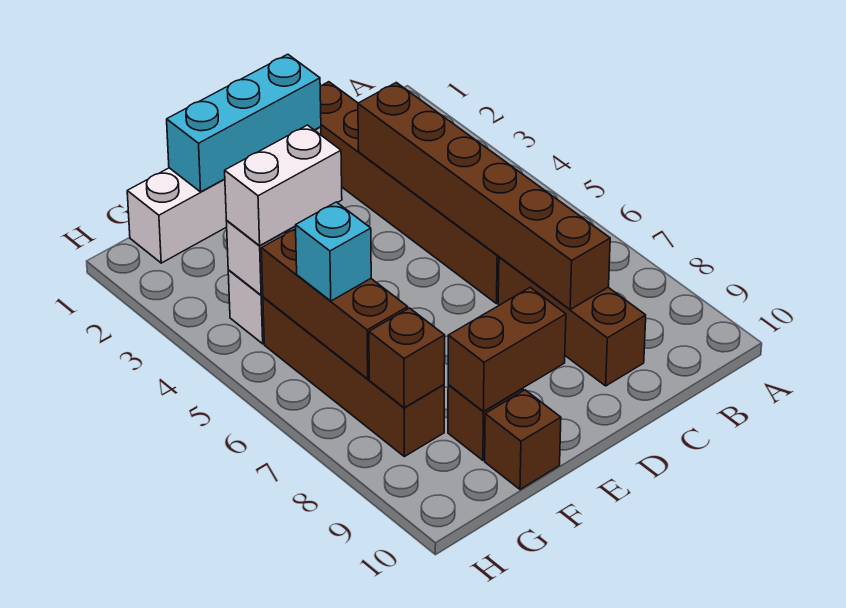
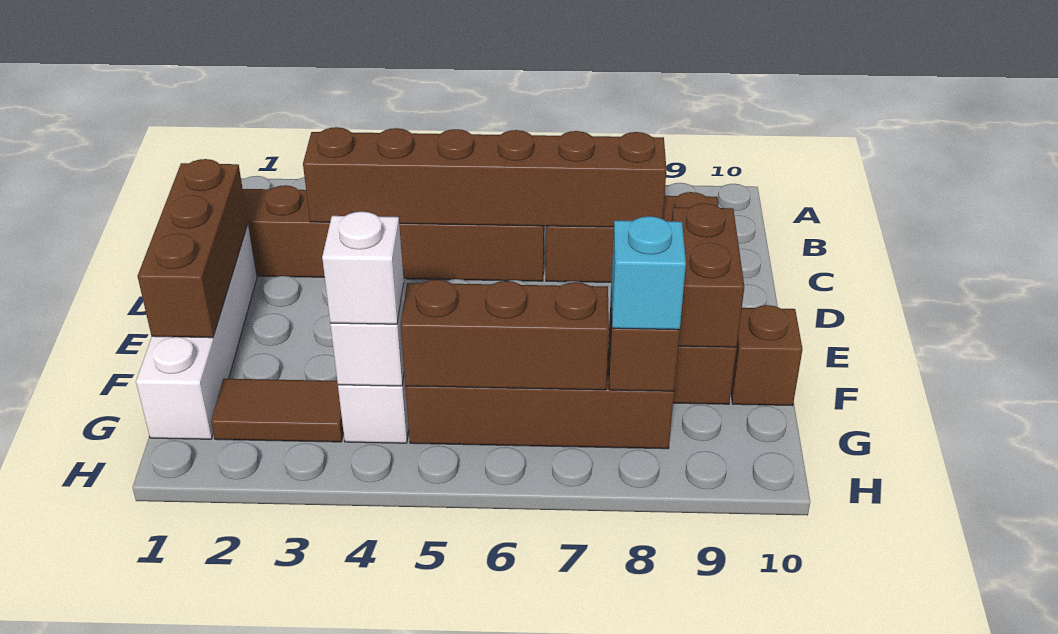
cyan 1x3 brick [167,54,321,192] -> brown 1x3 brick [138,159,248,338]
white 1x2 brick [225,125,342,246] -> white 1x1 brick [322,212,404,324]
none -> brown 1x2 tile [211,379,343,442]
cyan 1x1 brick [296,202,371,301] -> cyan 1x1 brick moved to [611,216,686,330]

